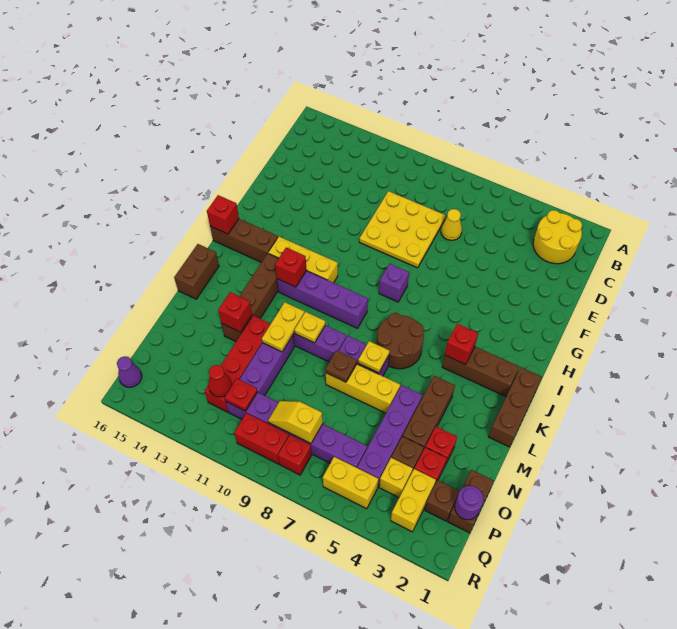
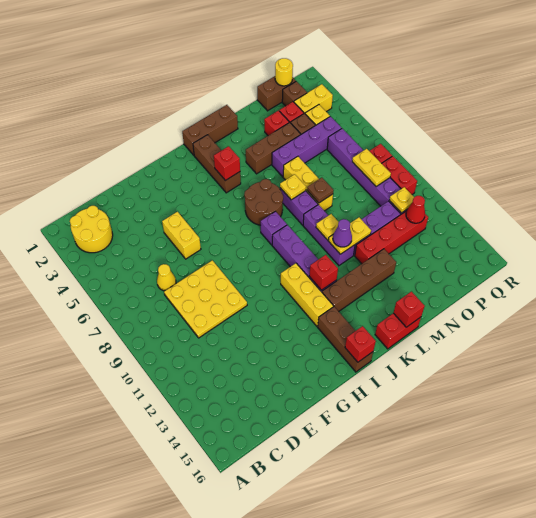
purple 1x1 brick [379,264,409,302] -> purple 1x1 brick moved to [261,212,287,245]
brown 1x2 brick [174,244,219,299] -> red 1x2 brick [375,313,421,349]
red 1x1 brick [218,292,252,332] -> red 1x1 brick moved to [394,292,425,327]
purple 1x1 round brick [455,486,483,520] -> yellow 1x1 round brick [275,58,293,86]
yellow 1x2 slope [268,401,323,443] -> yellow 1x2 plate [352,149,391,186]
red 1x1 plate [225,378,257,411] -> yellow 1x1 plate [389,187,414,213]
yellow 1x2 brick [323,457,378,509] -> yellow 1x2 brick moved to [162,212,201,259]
purple 1x1 cone [117,356,142,387] -> purple 1x1 cone moved to [333,219,352,247]

